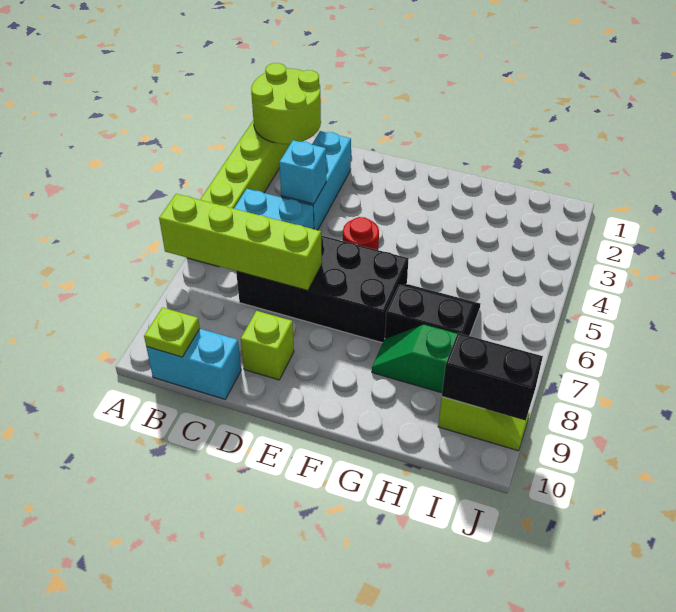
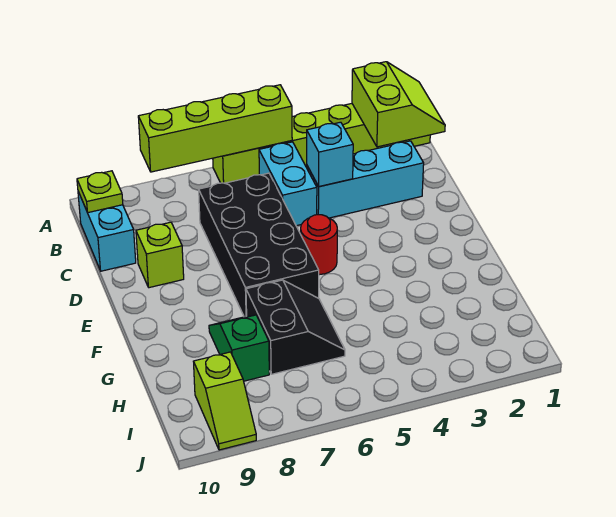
lime 2x2 round brick [251,63,321,144] -> lime 2x2 slope [352,62,445,147]
lime 1x4 brick [159,194,322,291] -> lime 1x4 brick turned to [138,85,292,172]
black 1x2 brick [442,333,543,421] -> none

